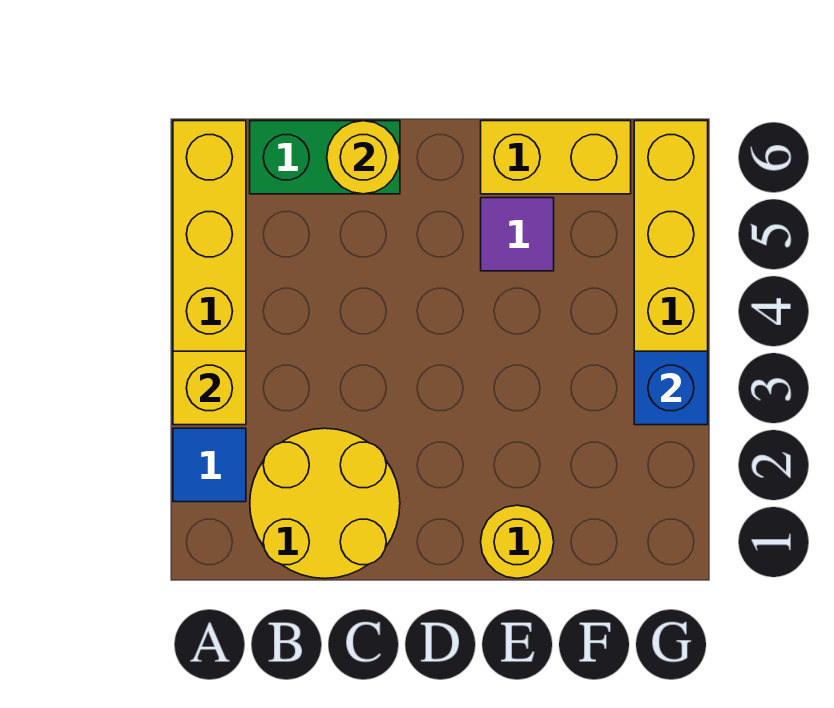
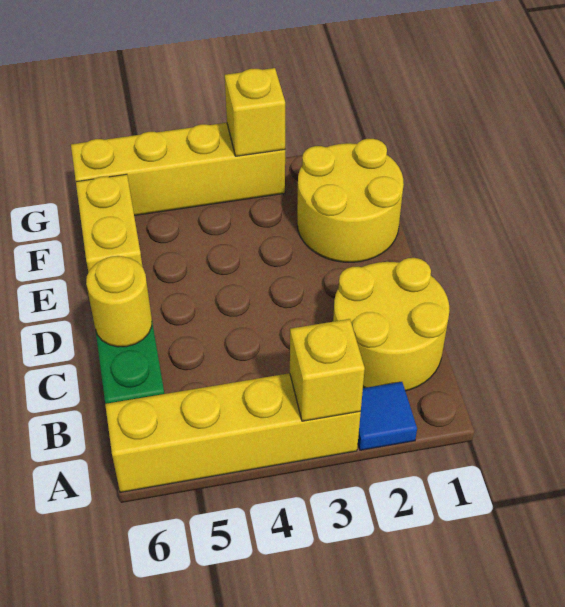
yellow 1x1 round brick [481,505,554,578] -> yellow 2x2 round brick [297,139,404,262]
purple 1x1 tile [481,198,554,271] -> none
blue 1x1 brick [634,351,708,425] -> yellow 1x1 brick [225,68,285,156]

